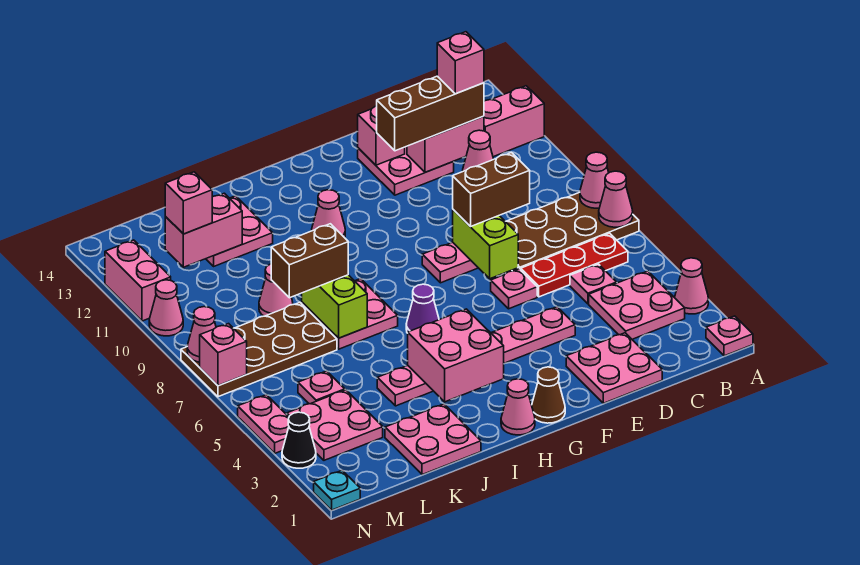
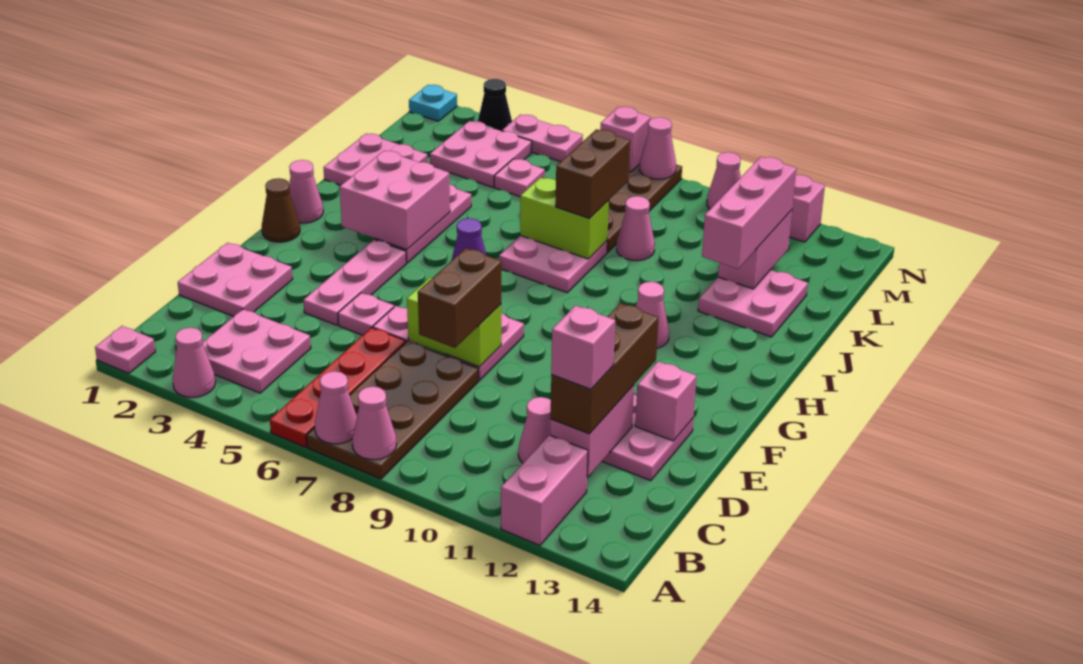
red 1x3 plate [521,233,628,297] -> red 1x4 plate [270,328,406,447]
pink 1x1 plate [570,264,617,304] -> pink 1x1 plate moved to [338,293,394,335]
pink 1x1 brick [165,172,212,234] -> pink 1x3 brick [702,157,796,269]

